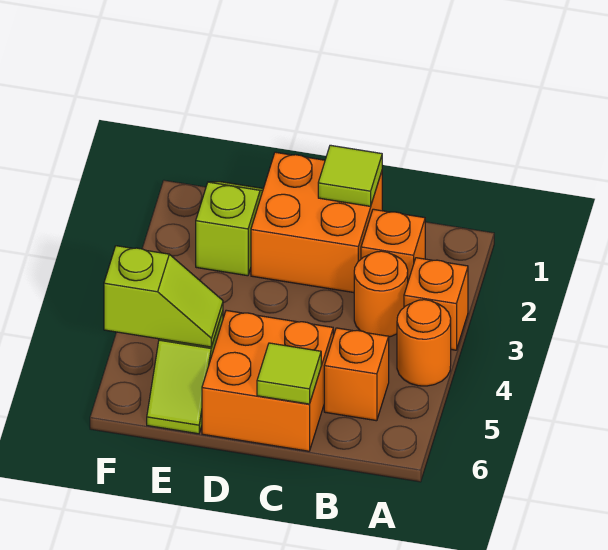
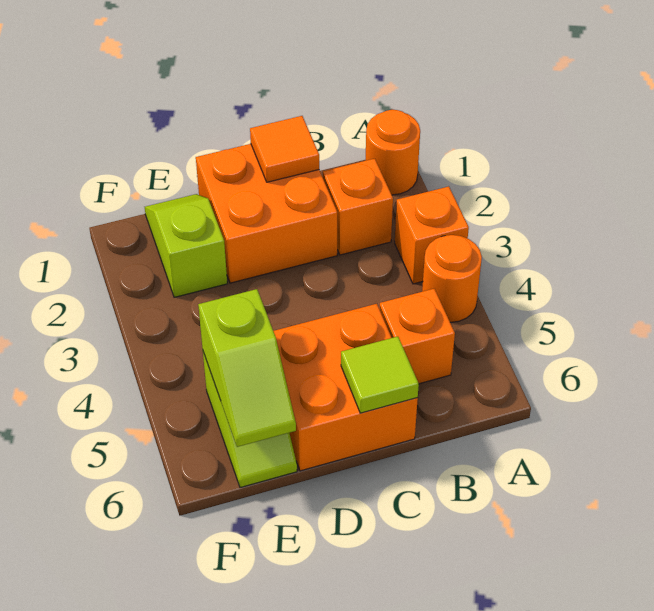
orange 1x1 round brick [354,251,408,337] -> orange 1x1 round brick moved to [366,110,420,195]
lime 1x1 tile [318,145,382,206] -> orange 1x1 tile [250,116,319,182]
lime 1x2 slope [104,246,223,347] -> lime 1x2 slope turned to [198,289,296,447]

